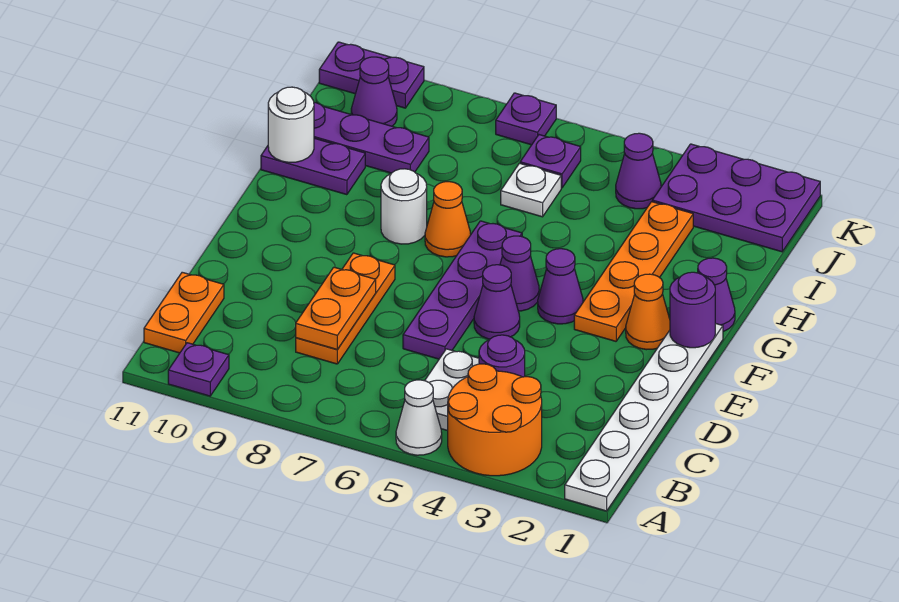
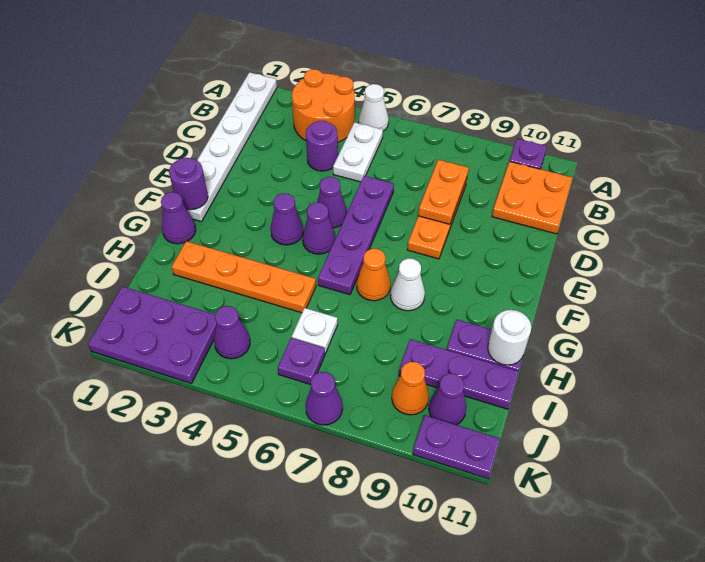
orange 1x2 plate [144,272,224,353] -> orange 2x2 plate [492,161,572,234]
orange 1x1 cone [626,274,670,350] -> orange 1x1 cone moved to [392,362,429,415]
orange 1x4 plate [574,202,693,341] -> orange 1x4 plate turned to [172,241,316,313]
white 1x1 round brick [381,169,427,244] -> white 1x1 cone [390,258,425,311]
purple 1x1 plate [496,93,556,145] -> purple 1x1 cone [305,372,343,425]

